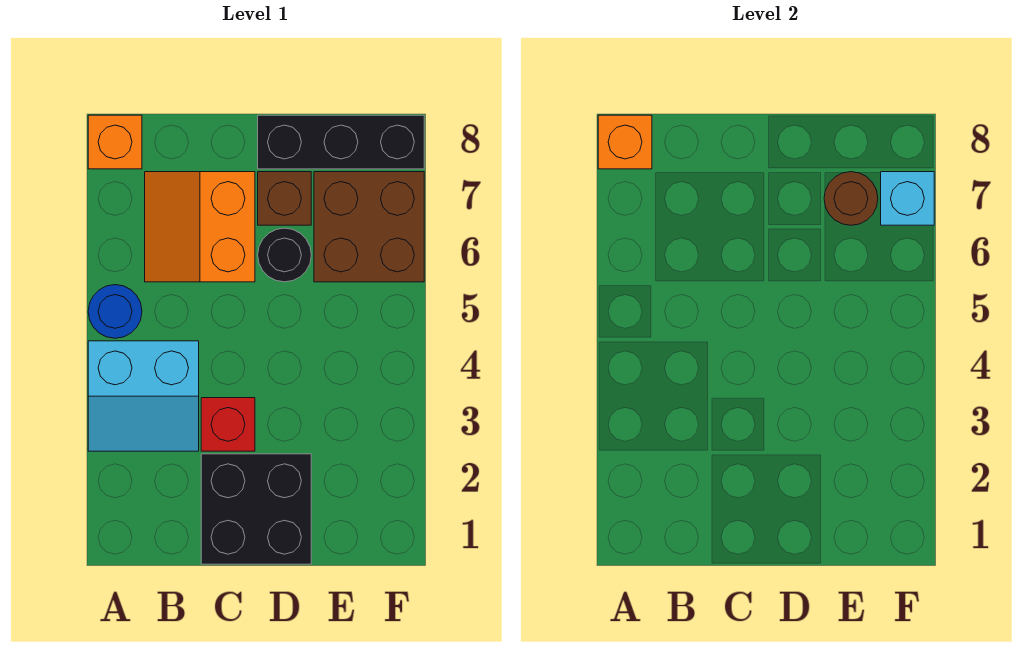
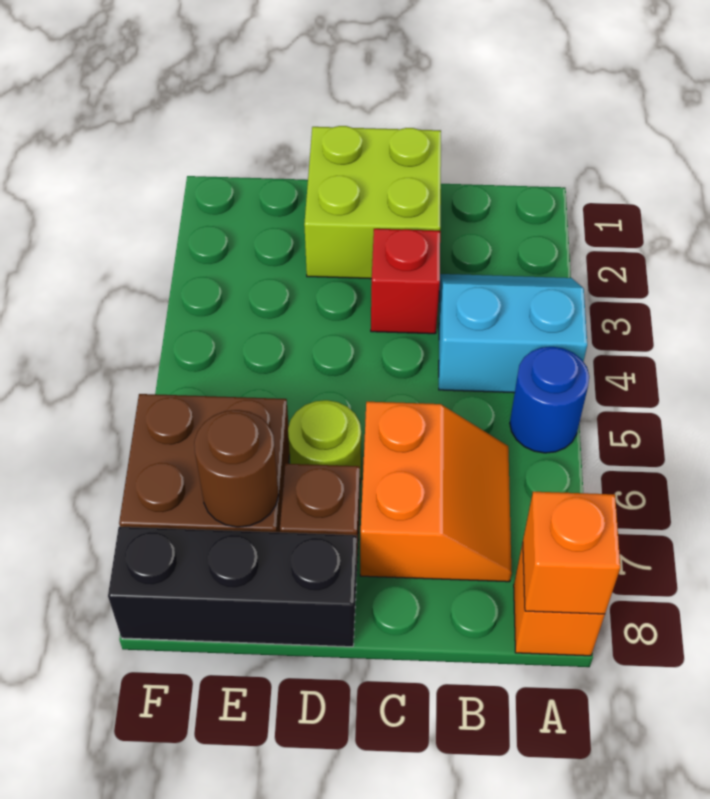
black 2x2 brick [201,454,311,564] -> lime 2x2 brick [304,126,441,279]
black 1x1 round brick [258,228,311,282] -> lime 1x1 round brick [288,400,361,481]
cyan 1x1 brick [881,172,934,225] -> none

